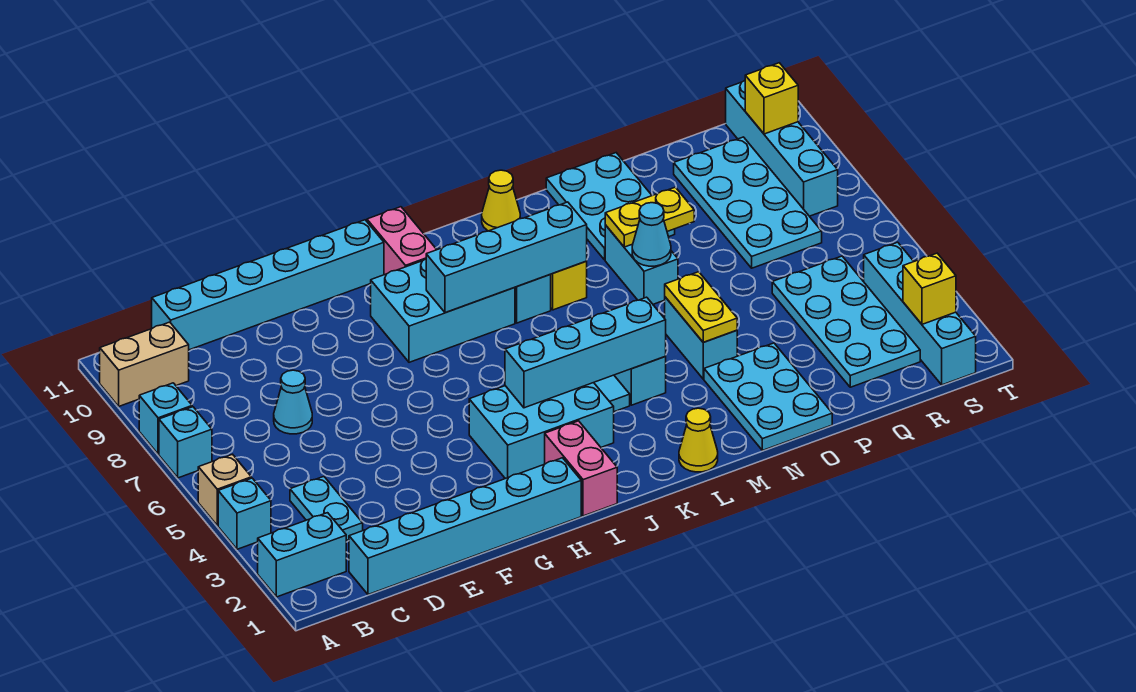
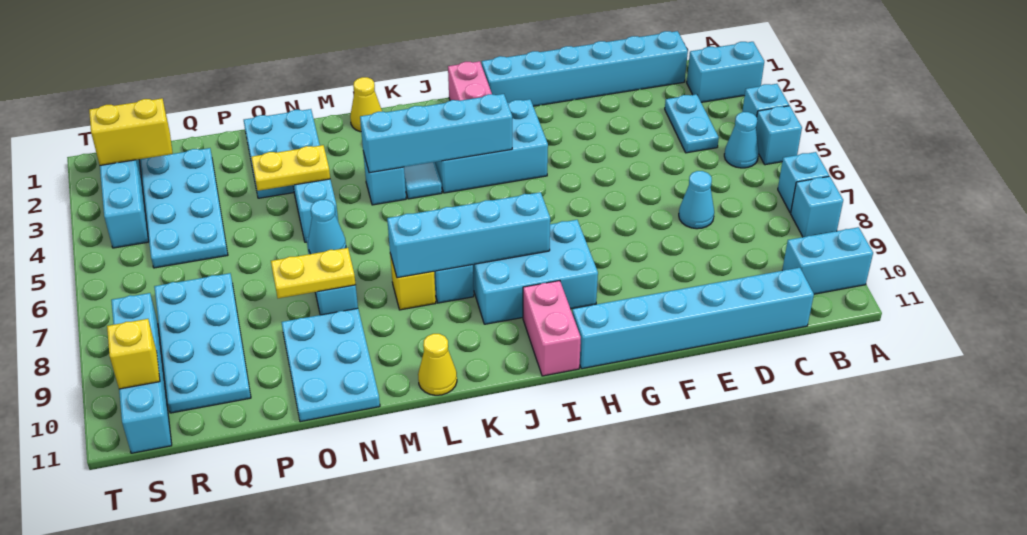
tan 1x1 brick [198,454,251,526] -> cyan 1x1 brick [756,106,802,165]
tan 1x2 brick [100,322,189,406] -> cyan 1x2 brick [782,227,873,294]
none -> cyan 1x1 cone [724,112,759,168]
yellow 1x2 plate [665,272,737,342] -> yellow 1x2 plate turned to [251,145,330,191]
yellow 1x1 brick [903,253,956,324] -> yellow 1x2 brick [89,98,173,165]

